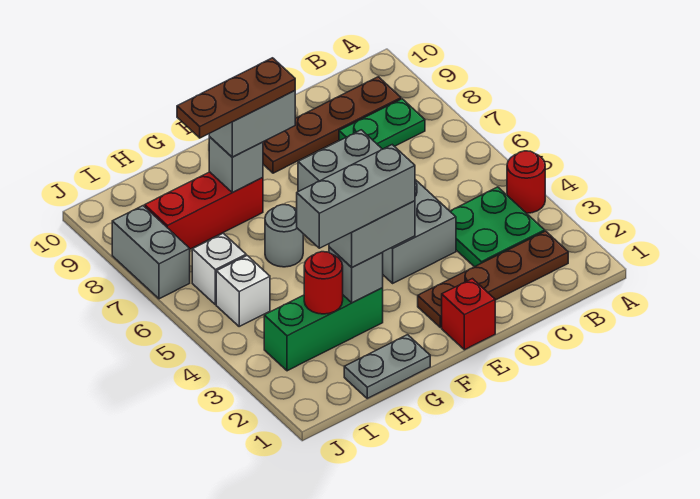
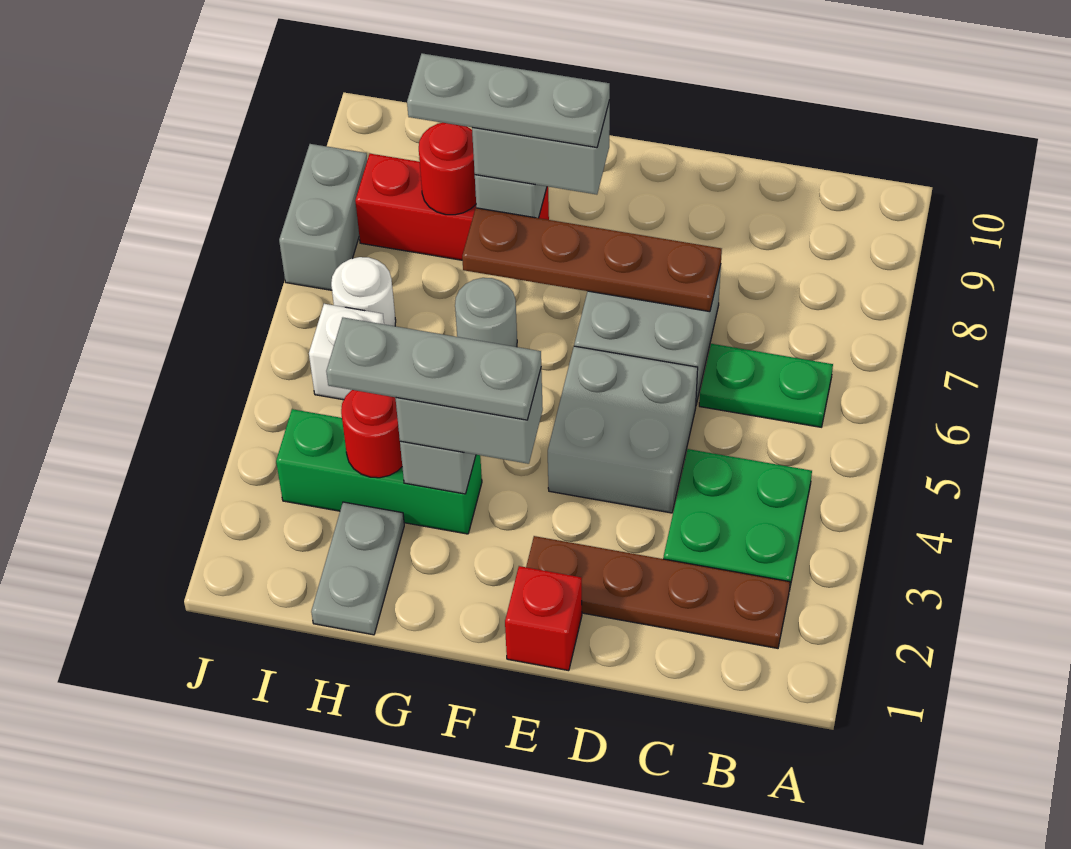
red 1x1 round brick [507,151,545,213] -> red 1x1 round brick moved to [419,123,476,215]
green 1x2 plate [339,99,425,149] -> green 1x2 plate moved to [699,344,833,427]
brown 1x4 plate [263,77,401,173] -> brown 1x4 plate moved to [462,208,722,312]
grey 1x3 brick [297,145,415,248] -> grey 1x3 plate [326,318,541,420]
brown 1x3 plate [177,58,295,138] -> grey 1x3 plate [407,53,610,148]
grey 1x2 plate [344,335,430,398] -> grey 1x2 plate turned to [311,502,404,635]
white 1x1 brick [192,233,246,304] -> white 1x1 round brick [331,257,396,326]

